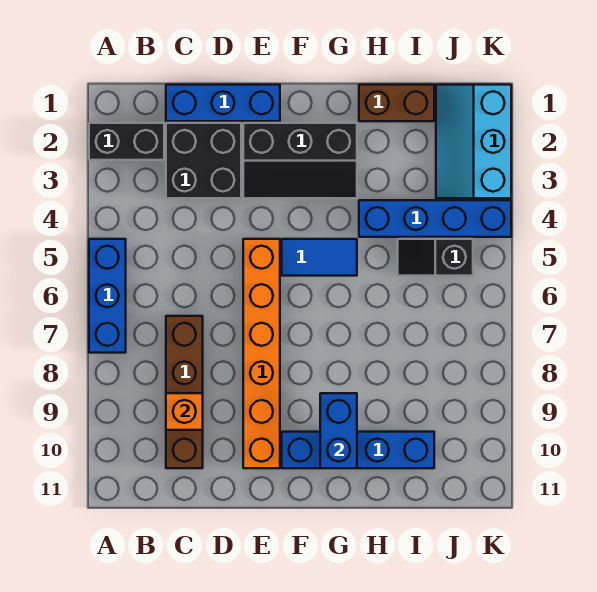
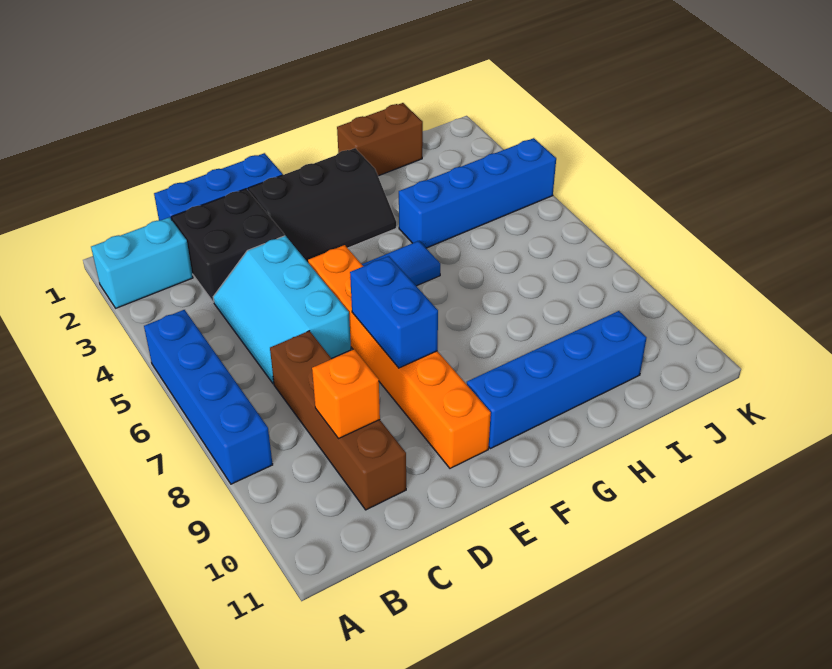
black 1x2 brick [89,123,164,160] -> cyan 1x2 brick [91,217,193,308]
blue 1x3 brick [89,239,126,353] -> blue 1x4 brick [144,310,273,484]
blue 1x2 brick [320,393,357,468] -> blue 1x2 brick moved to [350,256,438,368]
black 1x2 slope [398,239,473,276] -> none
cyan 2x3 slope [436,85,511,198] -> cyan 2x3 slope moved to [213,236,351,384]

